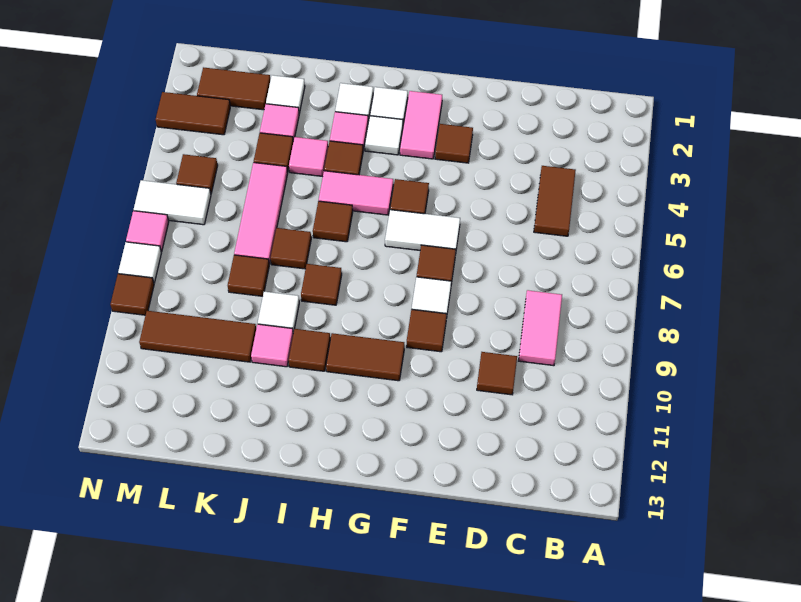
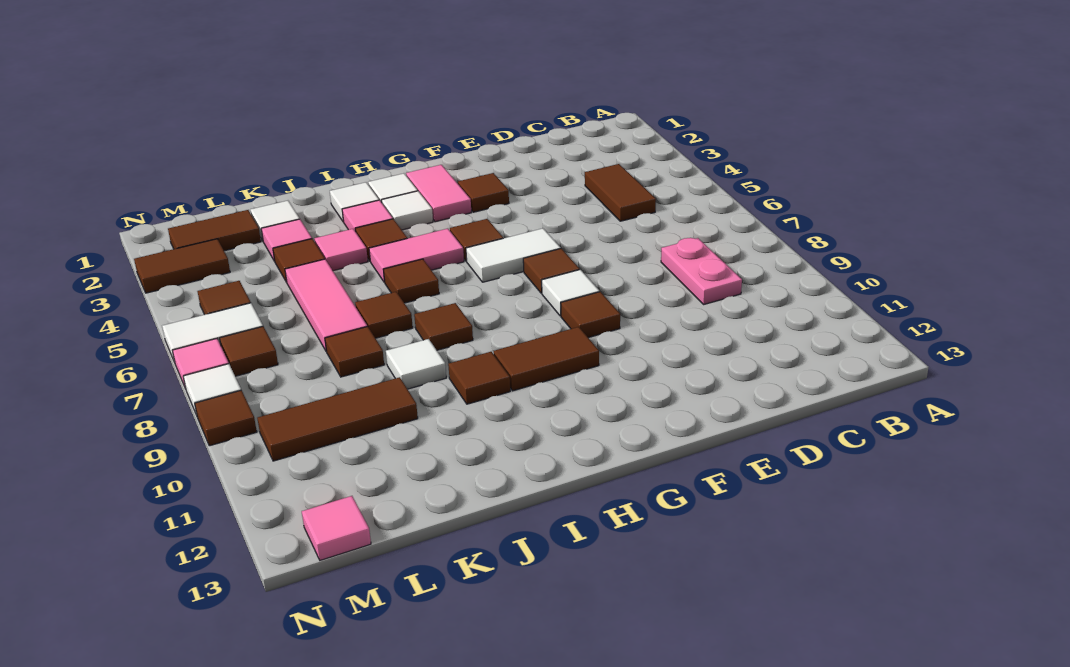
pink 1x2 tile [519,290,562,366] -> pink 1x2 plate [661,238,742,304]
brown 1x1 tile [477,352,517,395] -> brown 1x1 tile moved to [220,327,278,376]
pink 1x1 tile [251,324,293,367] -> pink 1x1 tile moved to [302,496,371,560]

